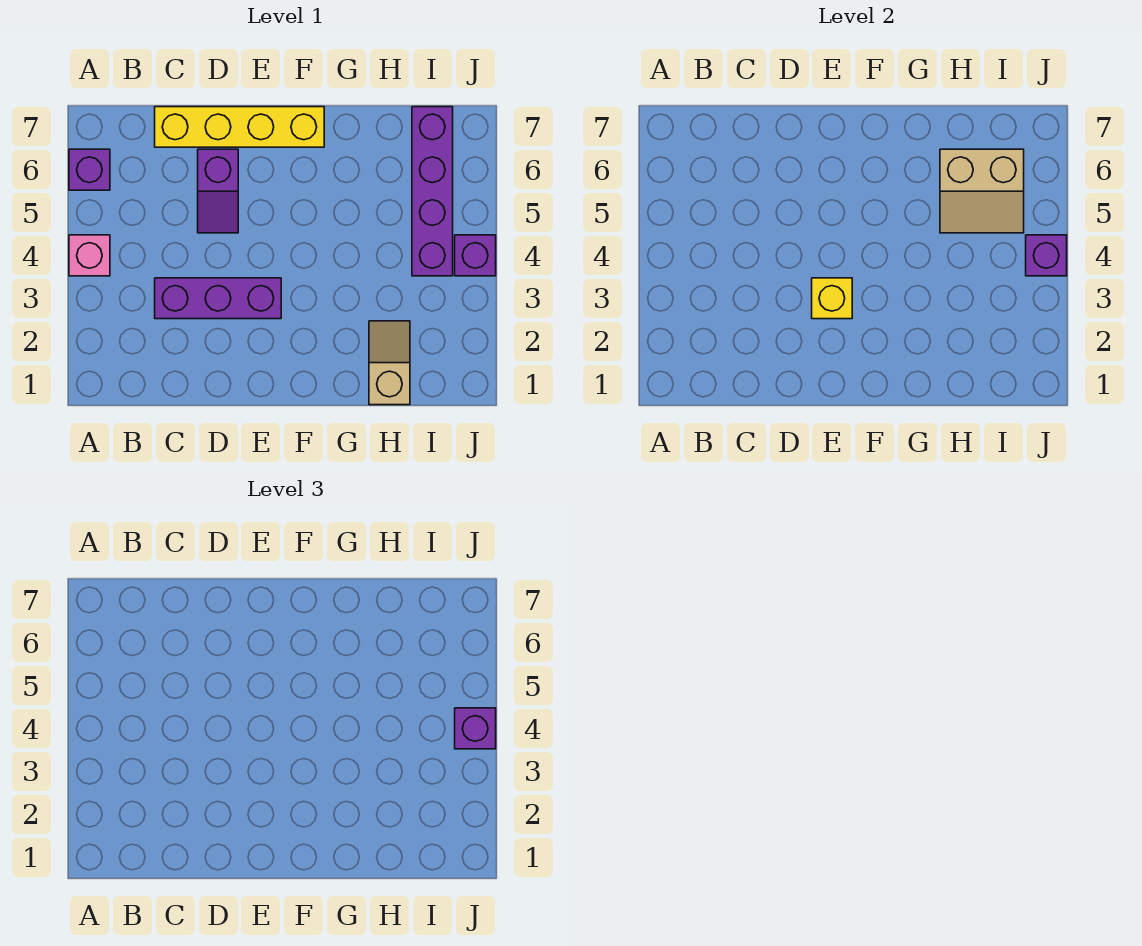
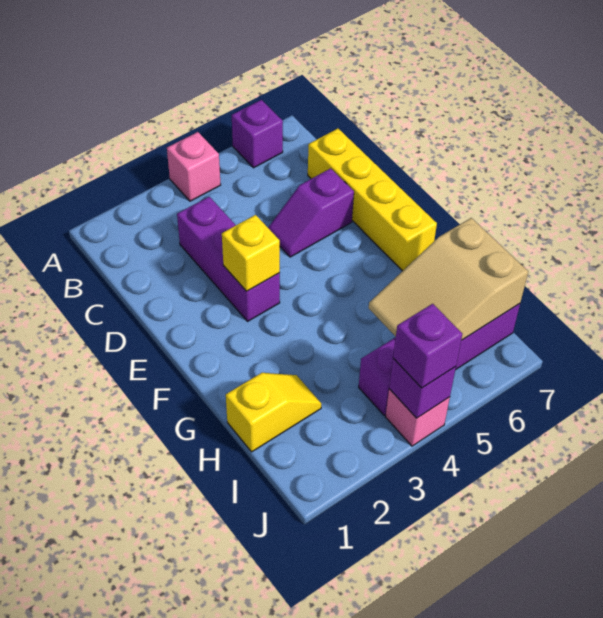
tan 1x2 slope [369,321,410,405] -> yellow 1x2 slope [226,373,321,452]
tan 2x2 slope [940,149,1024,233] -> tan 2x3 slope [369,218,528,340]
purple 1x1 brick [455,235,496,276] -> pink 1x1 brick [386,389,450,446]

